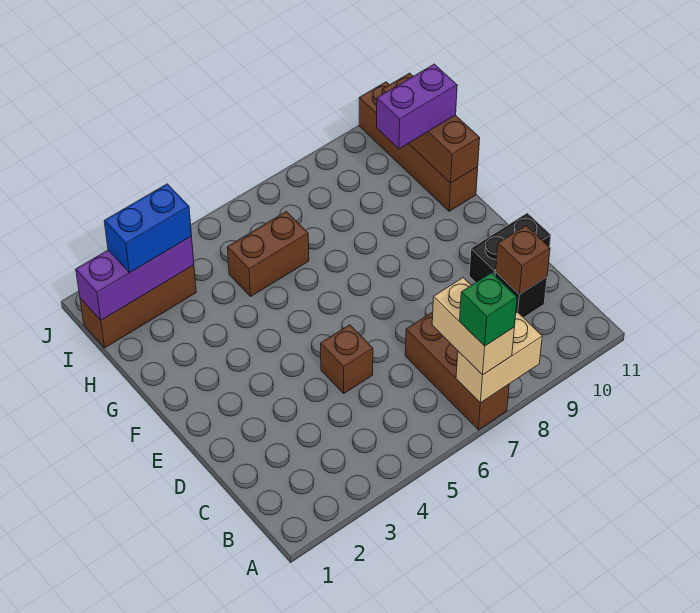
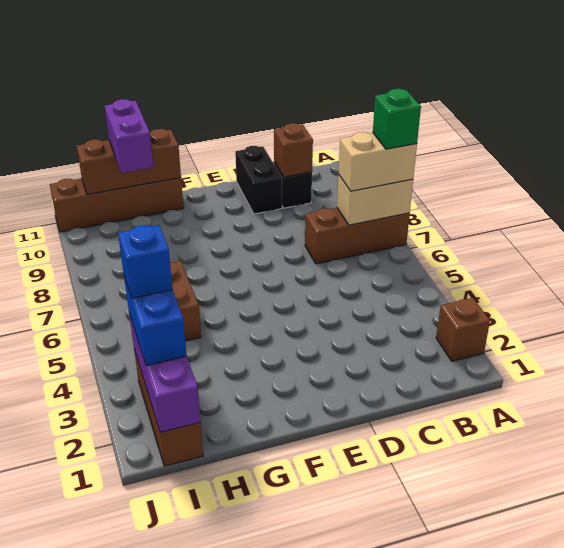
tan 1x2 brick [456,312,542,403] -> tan 1x2 brick turned to [337,174,413,225]
brown 1x1 brick [321,325,373,393] -> brown 1x1 brick moved to [436,298,490,361]
none -> blue 1x1 brick [118,225,173,298]

